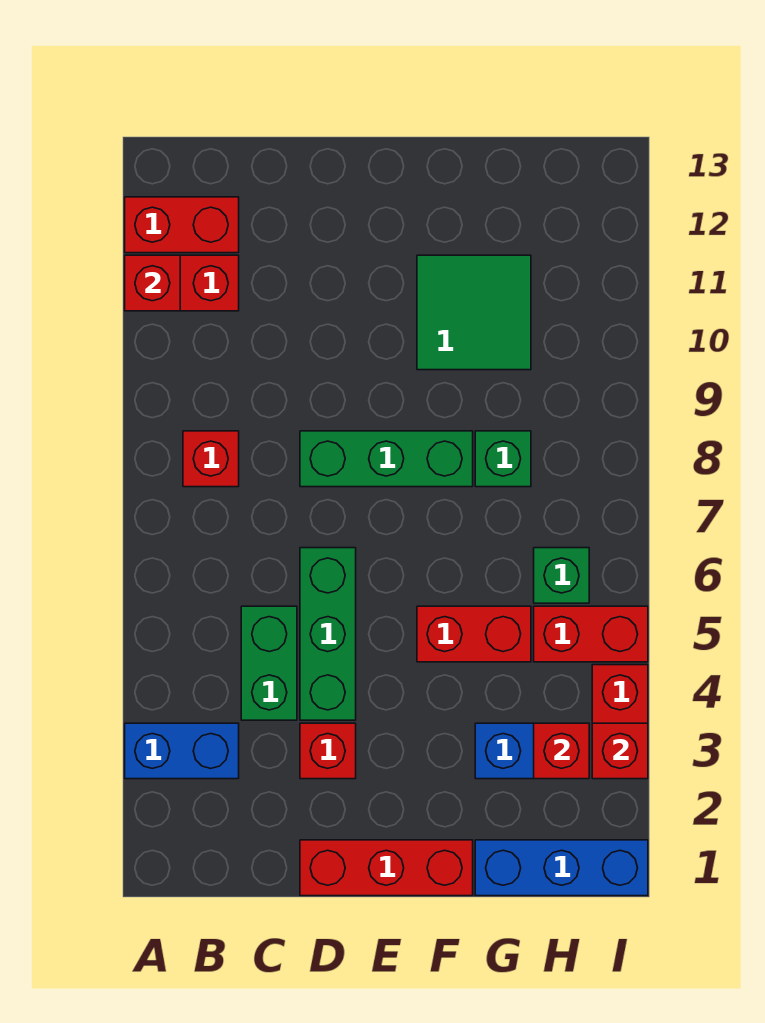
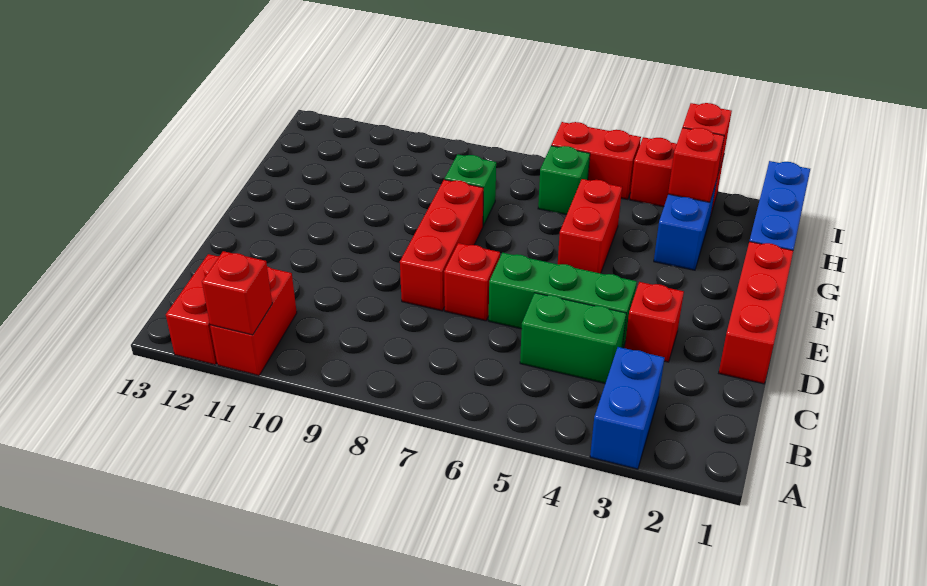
red 1x1 brick [183,431,239,487] -> red 1x1 brick moved to [444,243,500,321]
green 1x3 brick [300,431,473,487] -> red 1x3 brick [400,180,483,311]
green 2x2 tile [417,255,531,370] -> none
red 1x2 brick [534,606,648,662] -> red 1x2 brick turned to [551,122,641,200]

